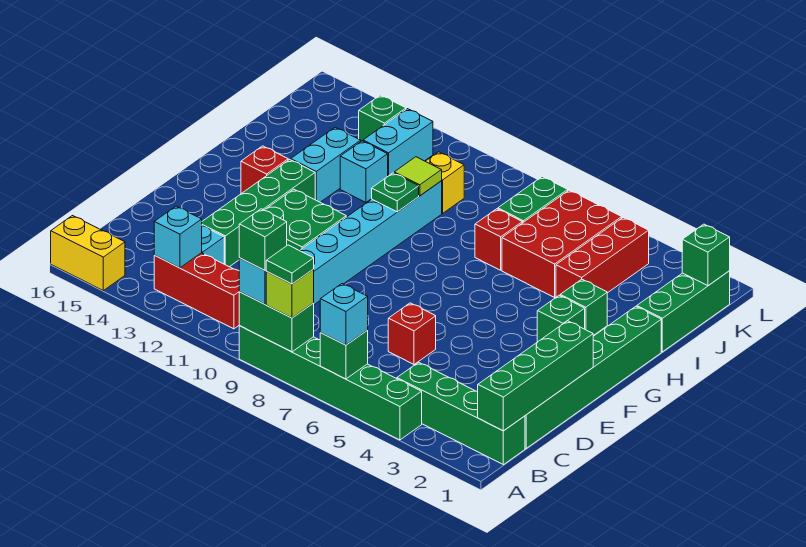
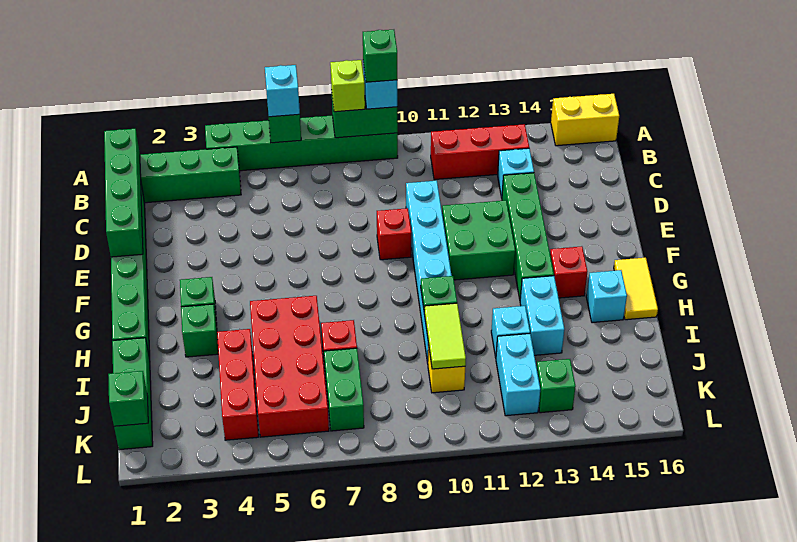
green 1x1 tile [266,245,314,284] -> none
cyan 1x1 brick [154,206,202,268] -> cyan 1x1 brick moved to [586,270,627,323]
red 1x1 brick [388,303,436,364] -> red 1x1 brick moved to [377,208,411,260]
none -> yellow 1x2 tile [614,258,658,320]
red 2x3 brick [502,190,622,297] -> red 2x4 brick [250,296,329,437]
lime 1x1 tile [394,157,442,196] -> lime 1x2 tile [424,303,466,369]

